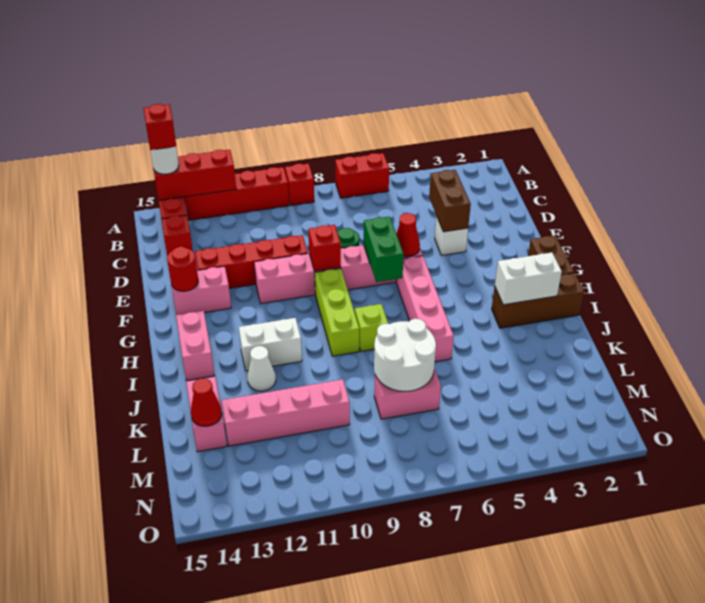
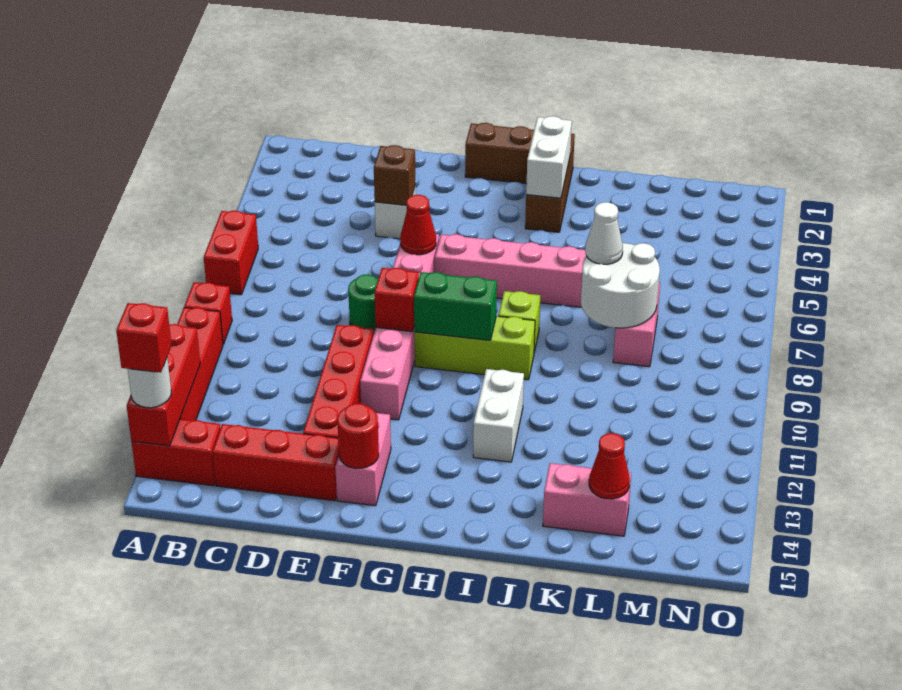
red 1x1 brick [161,215,193,256] -> red 1x3 brick [212,424,339,501]
brown 1x2 brick [429,170,471,232] -> brown 1x1 brick [374,145,416,205]
green 1x2 brick [364,217,404,282] -> green 1x2 brick moved to [414,272,497,340]
pink 1x2 brick [176,311,214,381] -> none
white 1x1 cone [247,346,276,391] -> white 1x1 cone moved to [585,202,623,264]
pink 1x4 brick [221,379,350,446] -> none

